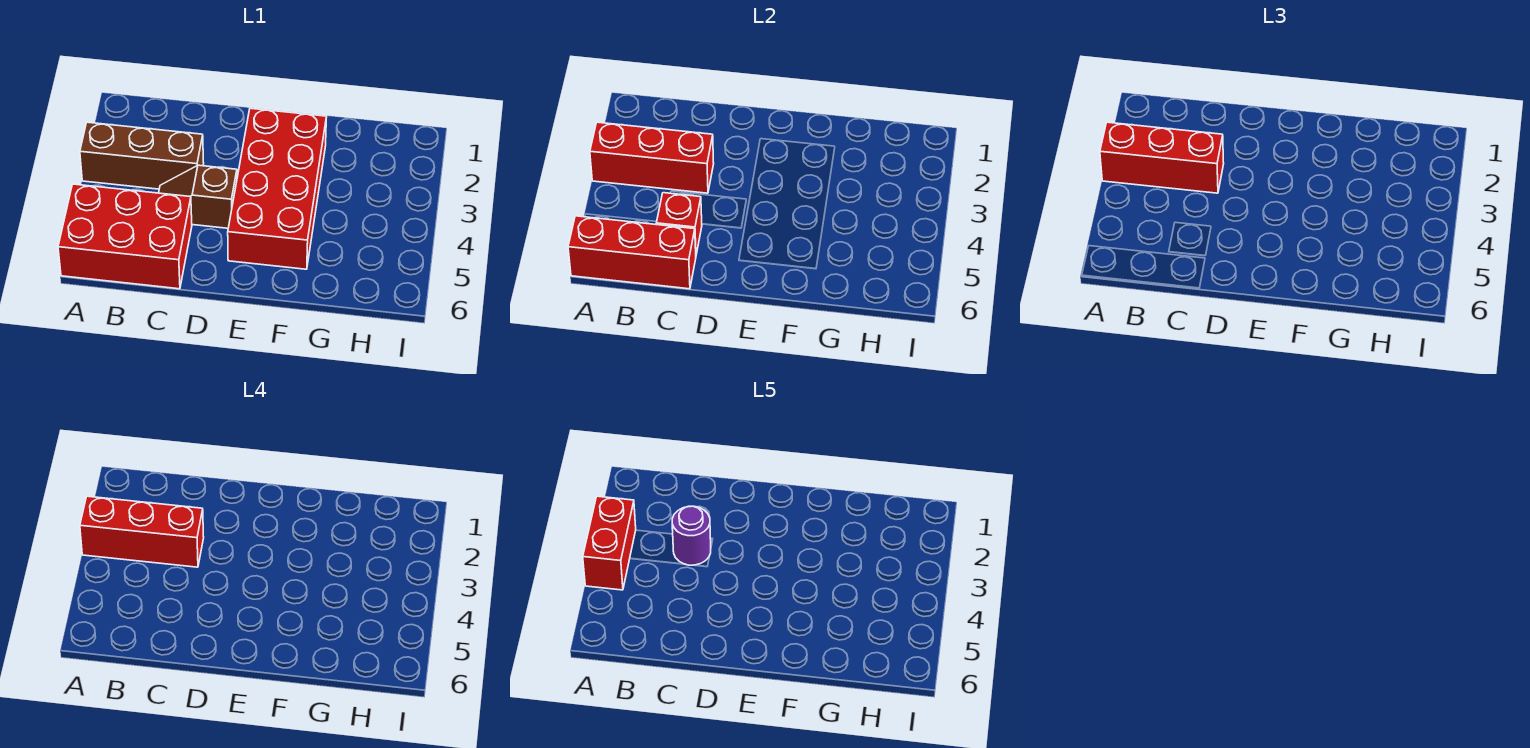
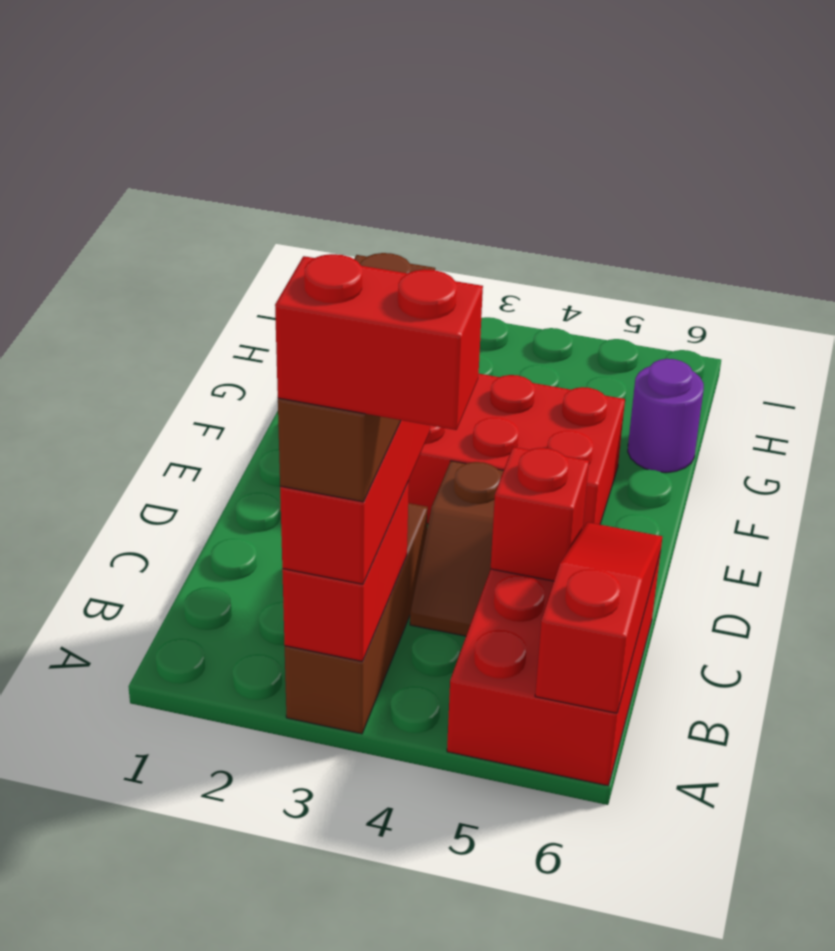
red 1x3 brick [590,122,714,193] -> red 1x2 brick [282,482,409,661]
red 1x3 brick [80,496,204,567] -> brown 1x3 brick [278,253,435,502]
red 1x3 brick [568,216,696,289] -> red 1x3 slope [535,522,662,713]
purple 1x1 round brick [672,506,711,565] -> purple 1x1 round brick moved to [628,359,704,472]

